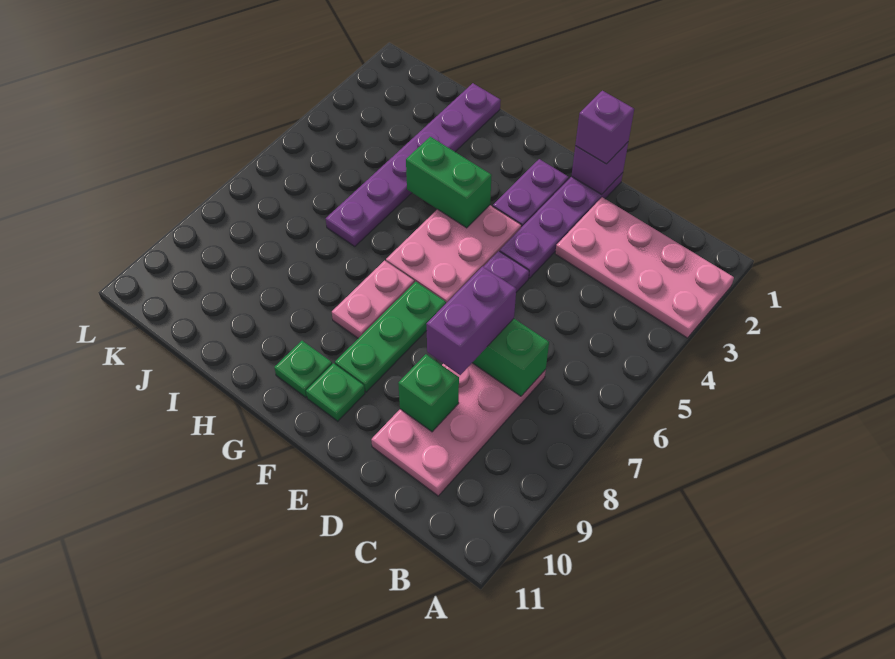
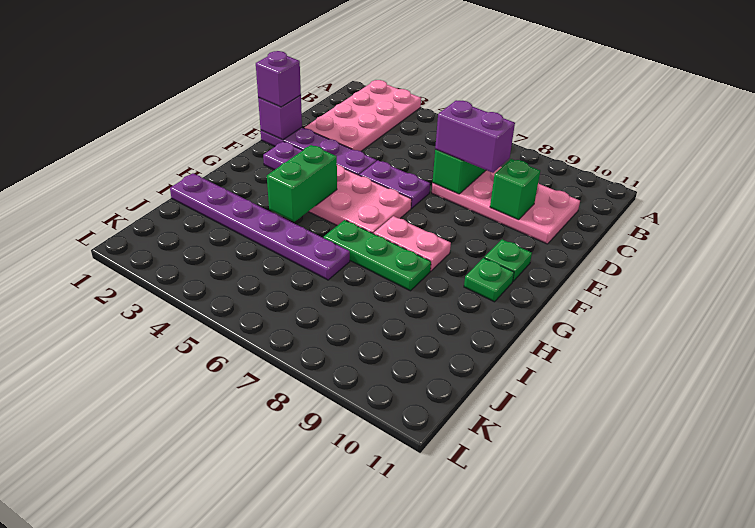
green 1x3 plate [335,282,446,392] -> green 1x3 plate moved to [324,220,431,291]

